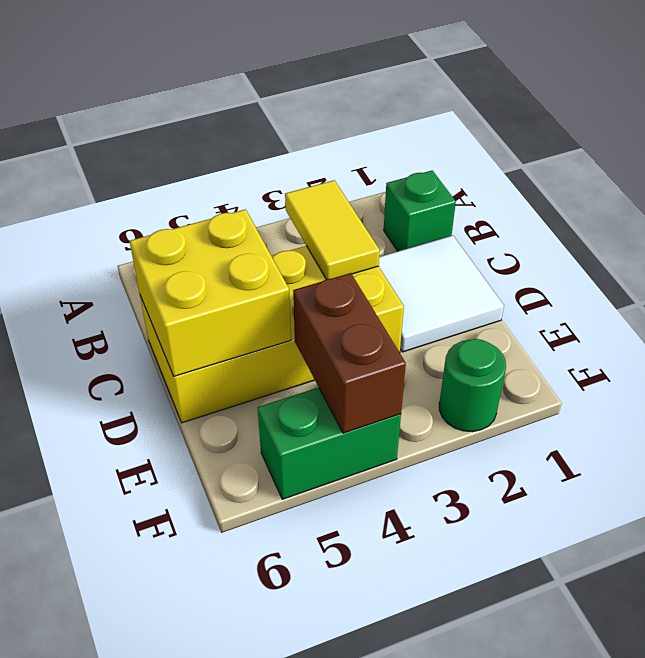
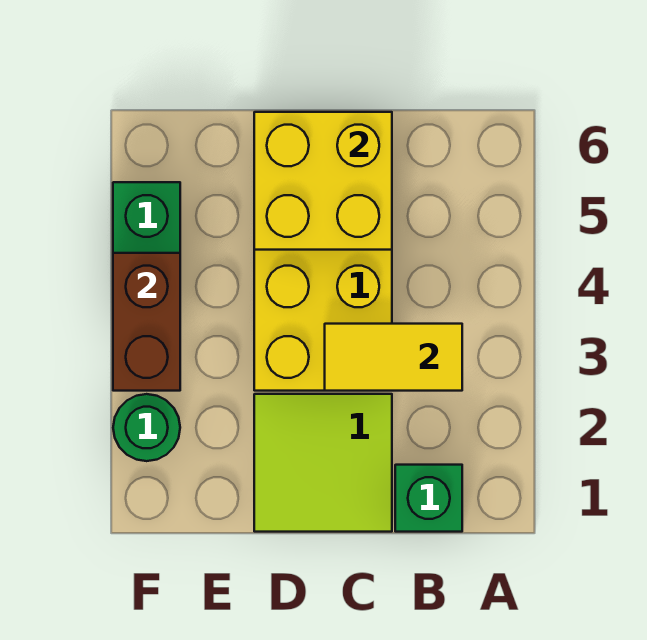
white 2x2 tile [379,235,504,352] -> lime 2x2 tile [254,394,392,532]
brown 1x2 brick [293,273,406,433] -> brown 1x2 brick turned to [113,253,180,391]

